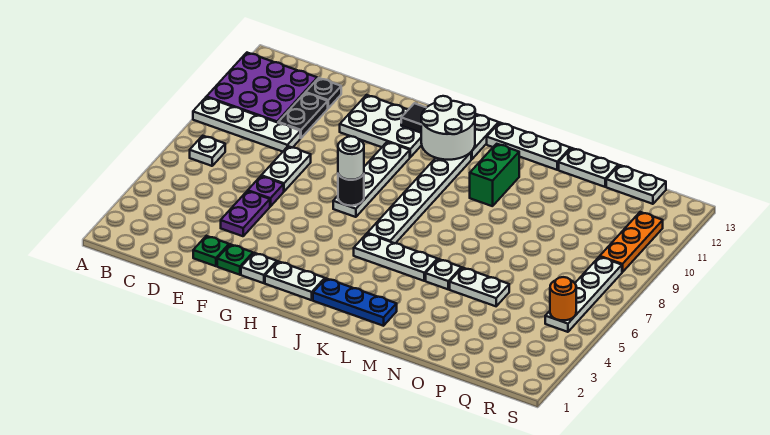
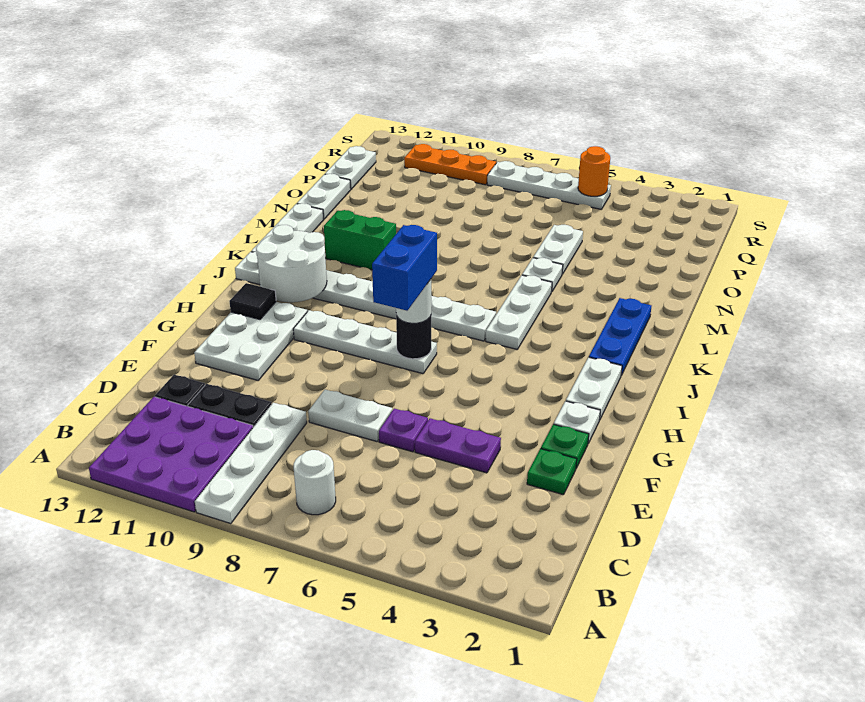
white 1x1 plate [190,136,225,166] -> white 1x1 round brick [294,450,336,515]
none -> blue 1x2 brick [372,225,437,311]

